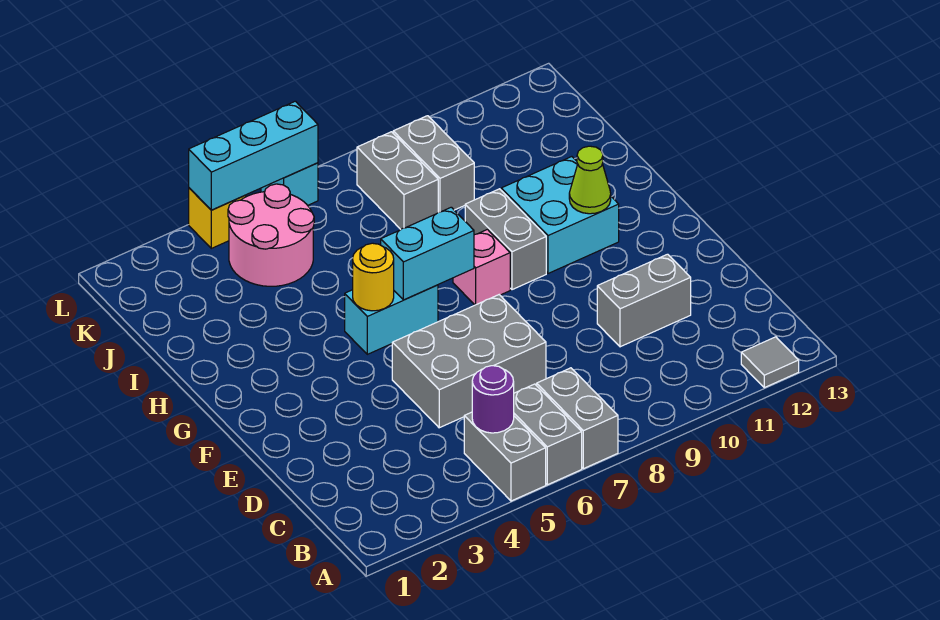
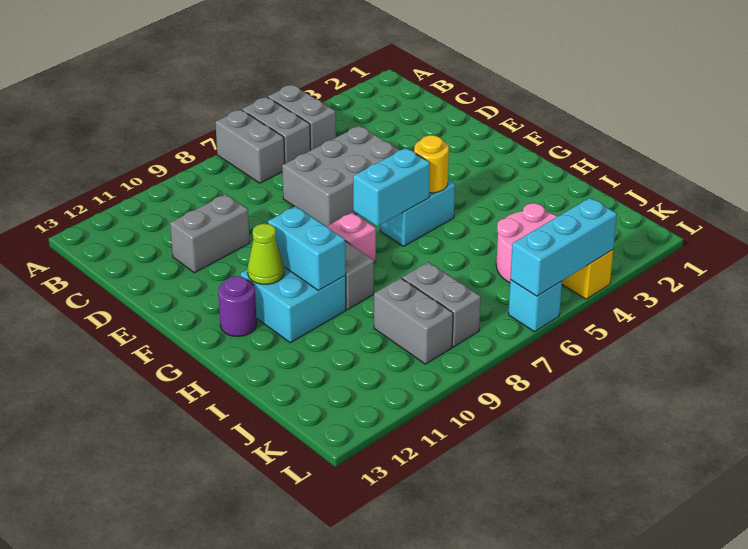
grey 1x1 tile [741,337,799,388] -> none
purple 1x1 round brick [472,366,514,433] -> purple 1x1 round brick moved to [218,276,257,336]
none -> cyan 1x2 brick [268,206,346,291]

